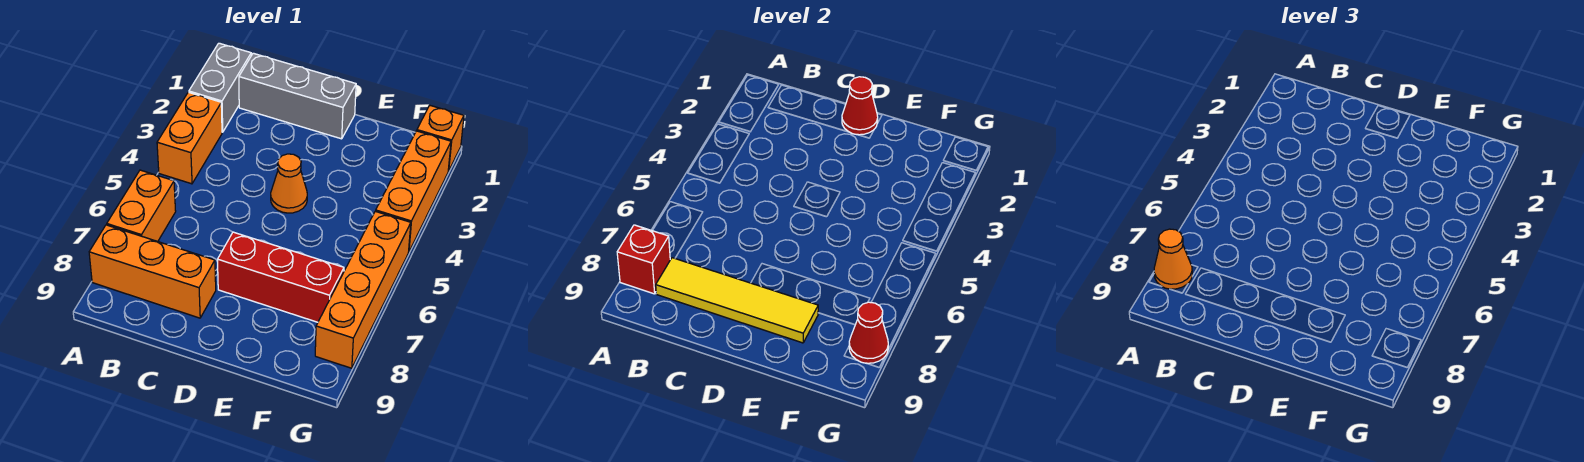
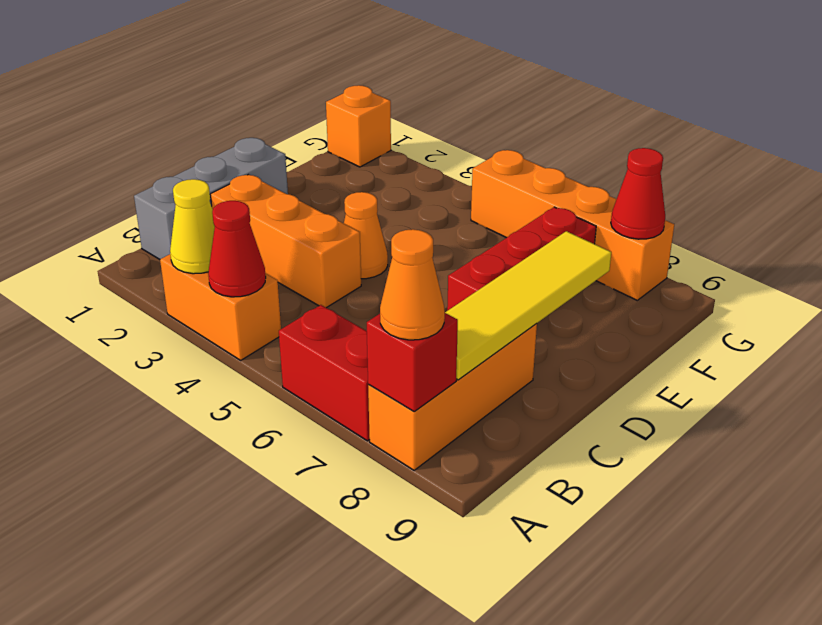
grey 1x2 brick [189,43,251,132] -> none
none -> yellow 1x1 cone [170,179,215,274]
orange 1x2 brick [107,170,176,241] -> red 1x2 brick [279,305,370,441]
red 1x1 cone [842,77,878,135] -> red 1x1 cone moved to [208,201,266,297]
orange 1x3 brick [376,131,451,251] -> orange 1x3 brick moved to [210,175,361,308]

